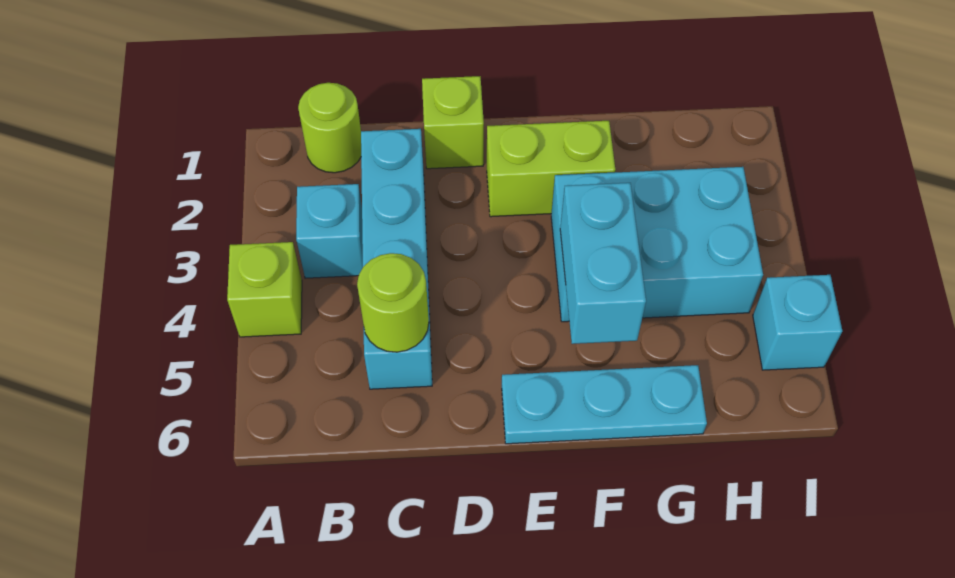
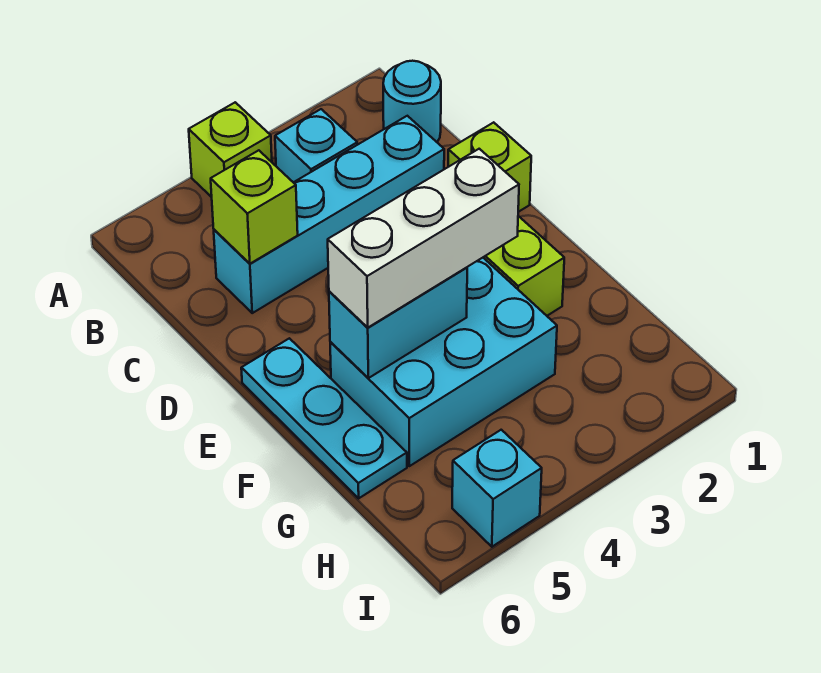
lime 1x1 round brick [298,83,361,173] -> cyan 1x1 round brick [383,61,441,142]
lime 1x1 round brick [357,253,429,352] -> lime 1x1 brick [211,150,298,264]
cyan 2x3 brick [551,167,763,322] -> cyan 2x3 brick turned to [330,258,557,466]
none -> white 1x3 brick [328,149,519,328]

